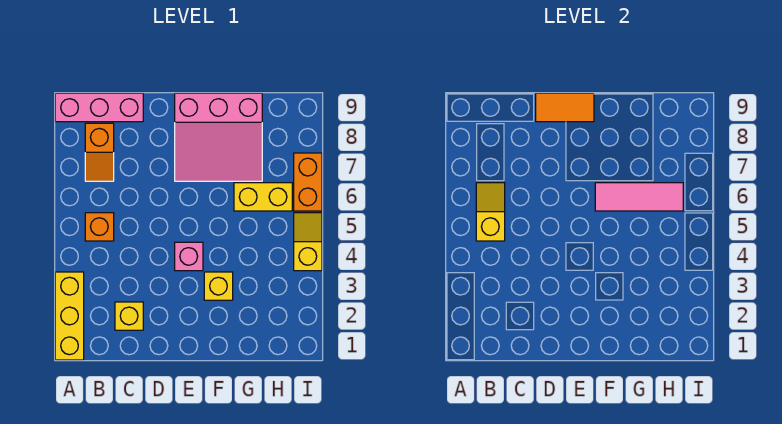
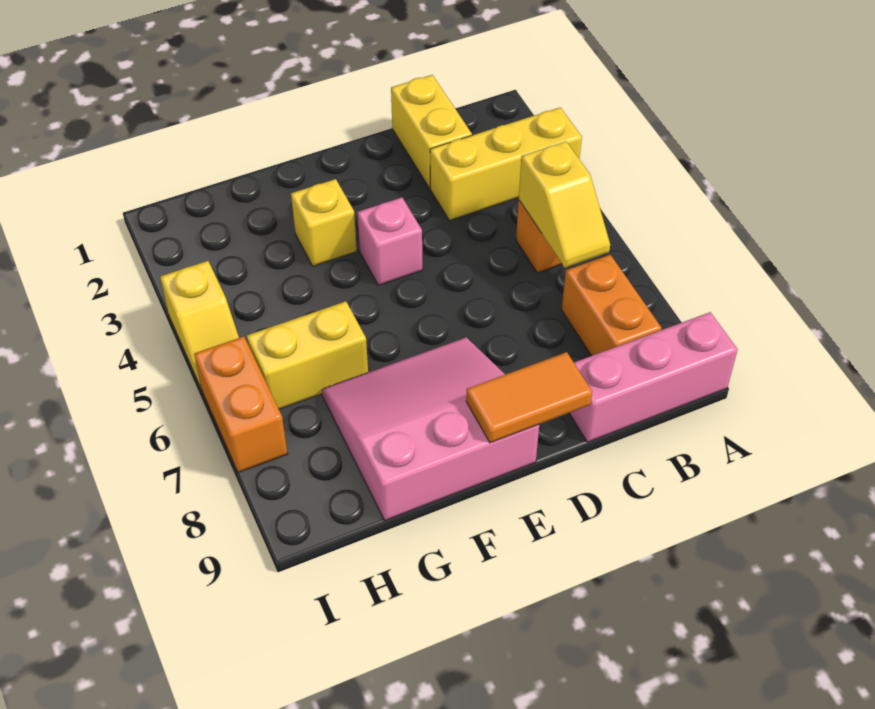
yellow 1x3 brick [55,272,84,360] -> yellow 1x3 brick turned to [430,107,582,221]
orange 1x2 slope [85,123,114,181] -> orange 1x2 brick [562,255,662,356]
yellow 1x1 brick [115,302,143,330] -> yellow 1x2 brick [391,75,472,188]
pink 1x3 tile [595,183,683,211] -> none

